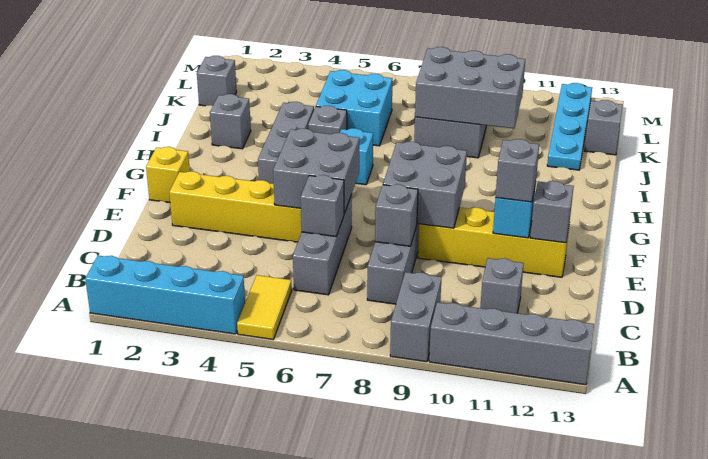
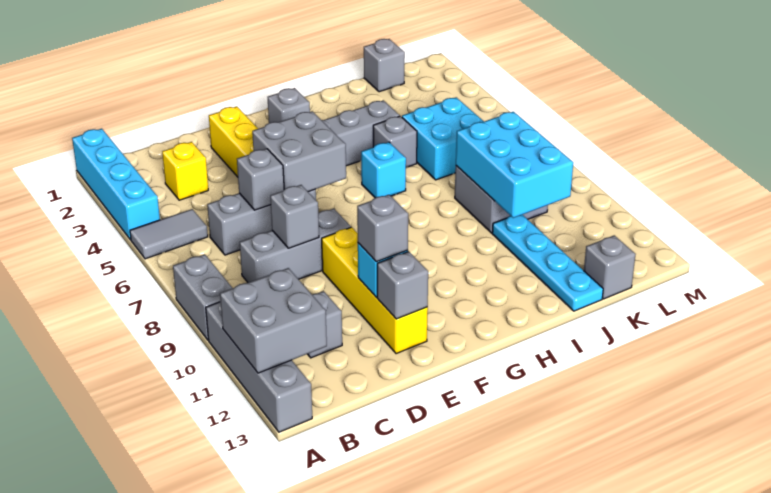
yellow 1x2 tile [237,275,292,339] -> grey 1x2 tile [130,209,208,259]
grey 1x2 brick [390,272,442,362] -> grey 1x2 brick turned to [173,254,232,340]
grey 2x2 brick [383,141,467,228] -> grey 2x2 brick moved to [220,268,327,373]
yellow 1x1 brick [146,147,190,203] -> yellow 1x1 brick moved to [162,142,208,200]
grey 1x1 brick [210,94,251,149] -> grey 1x1 brick moved to [268,88,310,123]
grey 2x3 brick [415,47,525,129] -> cyan 2x3 brick [456,112,573,218]
cyan 1x4 plate [547,83,592,170] -> cyan 1x4 plate turned to [492,215,603,311]

